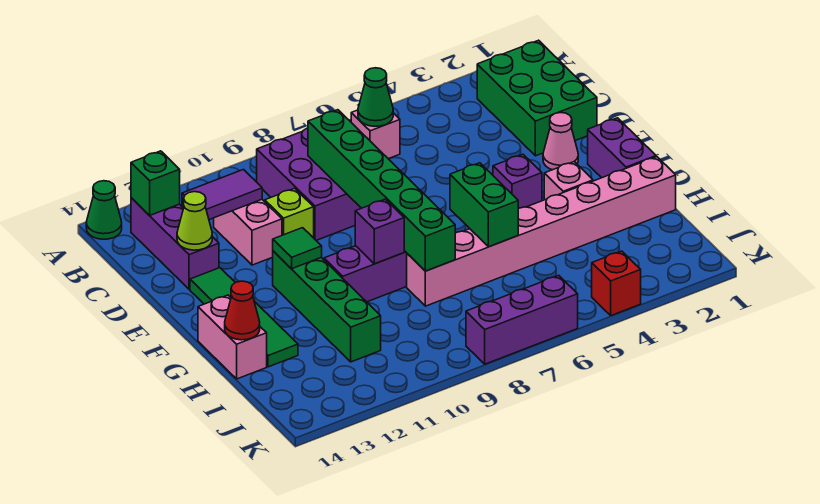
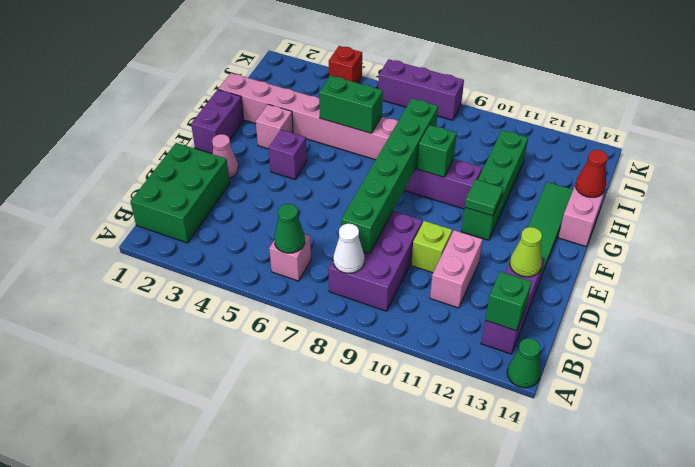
none -> white 1x1 cone [333,224,365,273]
purple 1x2 tile [182,170,262,220] -> none
green 1x2 brick [450,163,518,247] -> green 1x2 brick turned to [319,76,383,133]
purple 1x1 brick [355,199,404,264] -> green 1x1 brick [417,125,457,177]

